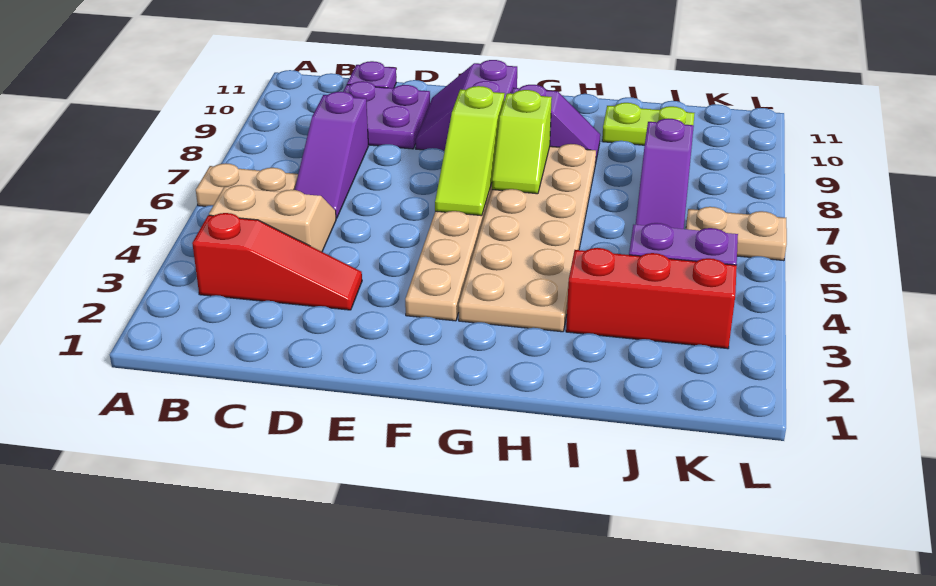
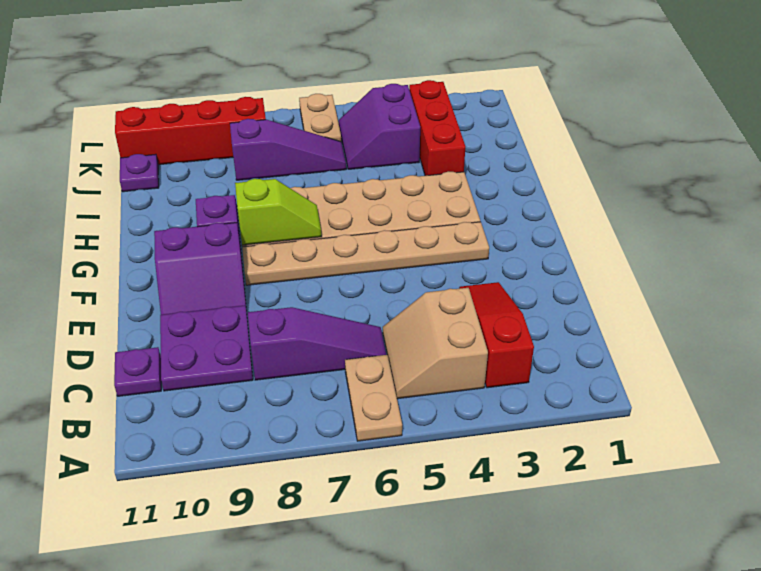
lime 1x3 slope [435,86,505,216] -> none
lime 1x2 plate [602,103,695,145] -> none
none -> purple 1x1 plate [120,154,159,192]
none -> red 1x4 brick [115,97,266,165]

